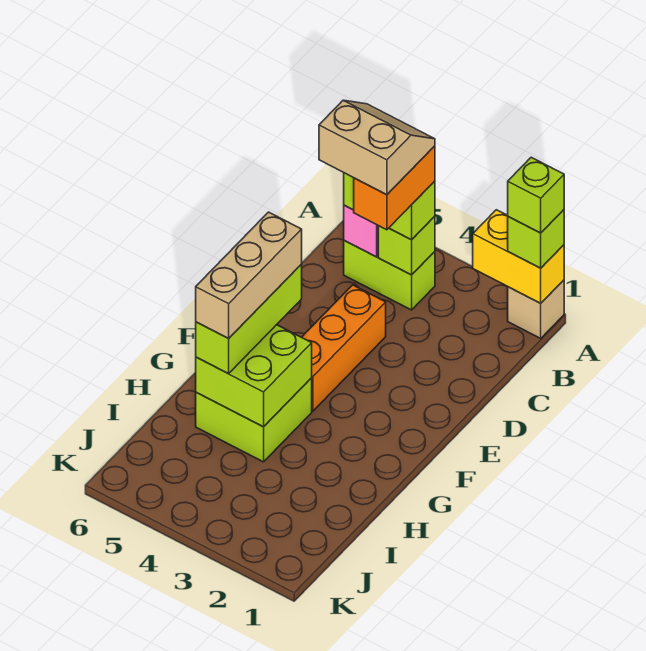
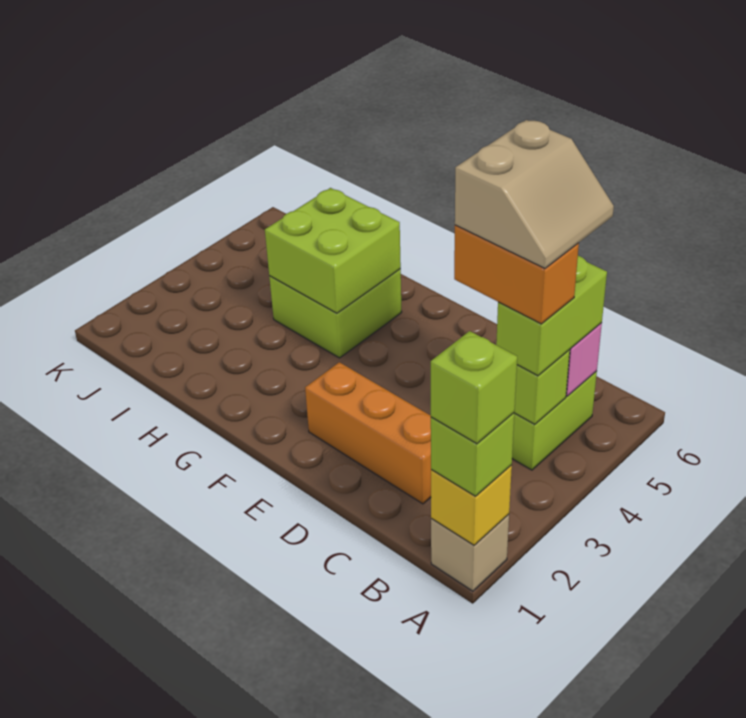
yellow 1x2 brick [473,210,564,303] -> yellow 1x1 brick [431,465,512,545]
orange 1x3 brick [302,285,386,411] -> orange 1x3 brick moved to [305,362,431,504]
lime 1x3 brick [196,265,302,374] -> none
tan 1x3 brick [196,212,302,338] -> none

